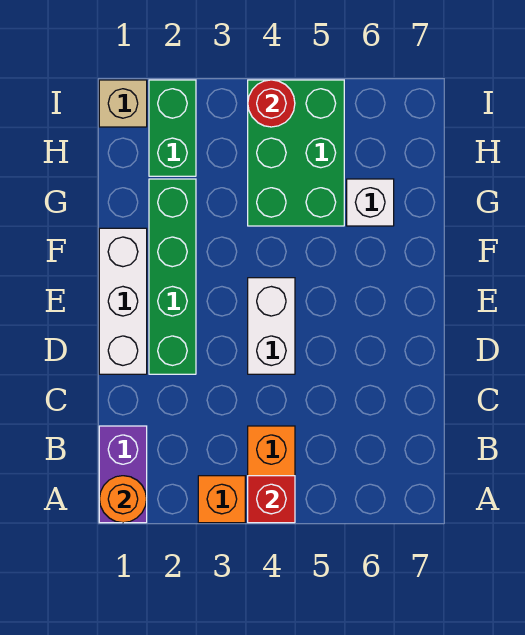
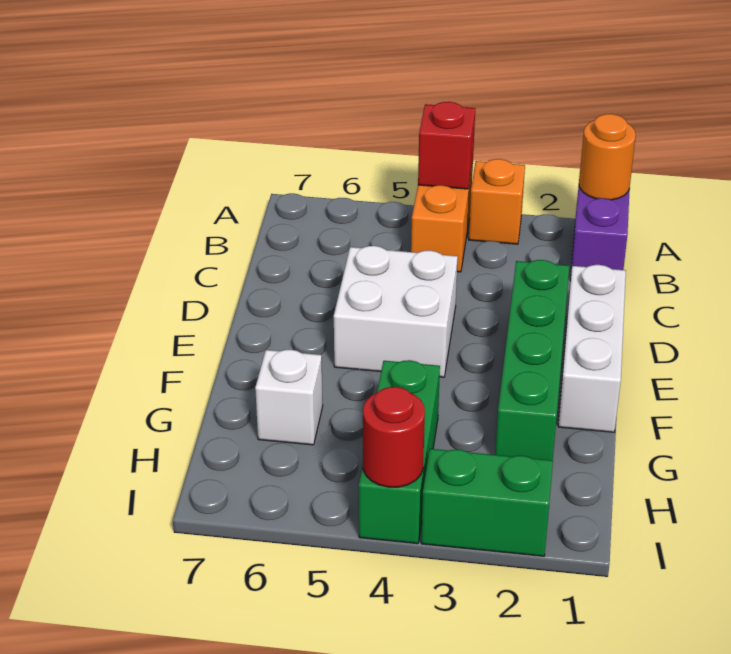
white 1x2 brick [248,278,295,374] -> white 2x2 brick [334,246,458,377]
green 2x3 brick [248,80,344,226] -> green 1x3 brick [359,360,440,544]
green 1x2 brick [149,80,196,176] -> green 1x2 brick turned to [421,449,553,556]
tan 1x1 brick [99,80,147,127] -> none

